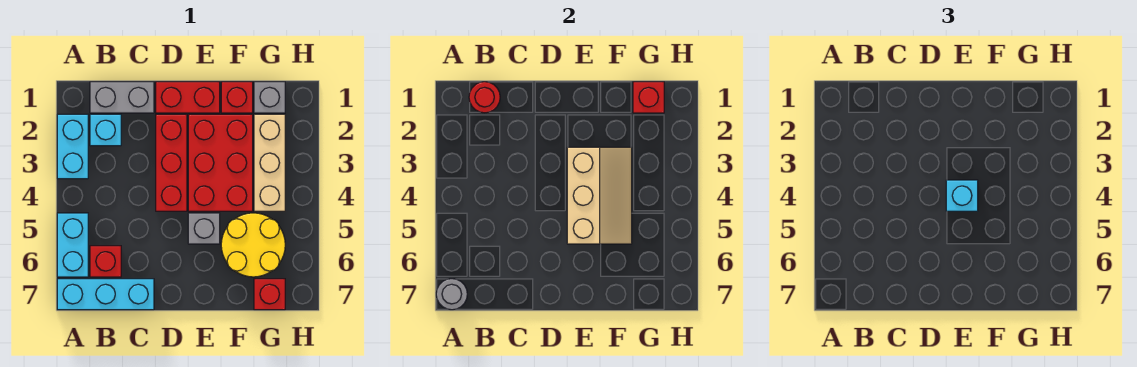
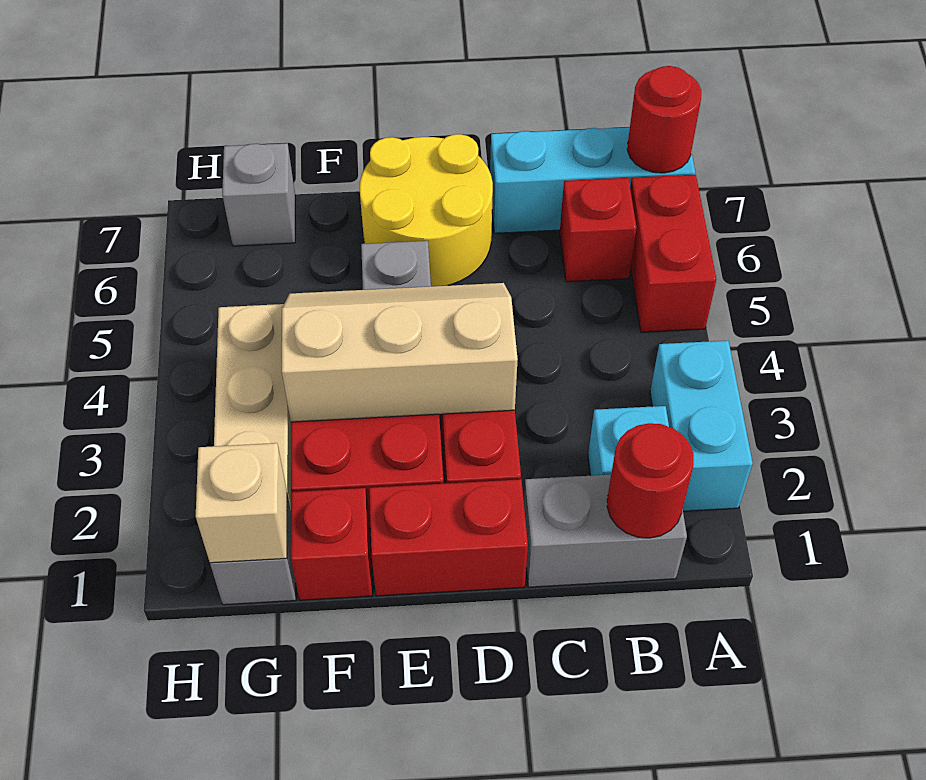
cyan 1x2 brick [57,213,88,277] -> red 1x2 brick [630,175,717,332]
grey 1x1 round brick [436,279,467,310] -> red 1x1 round brick [627,66,701,173]
tan 2x3 slope [567,147,632,244] -> tan 2x3 slope turned to [282,283,518,422]
cyan 1x1 brick [946,180,978,211] -> none
yellow 2x2 round brick [221,213,285,277] -> yellow 2x2 round brick moved to [360,134,493,286]
red 1x1 brick [633,82,664,113] -> tan 1x1 brick [196,443,287,563]
red 1x1 brick [254,279,285,310] -> grey 1x1 brick [222,143,295,246]

